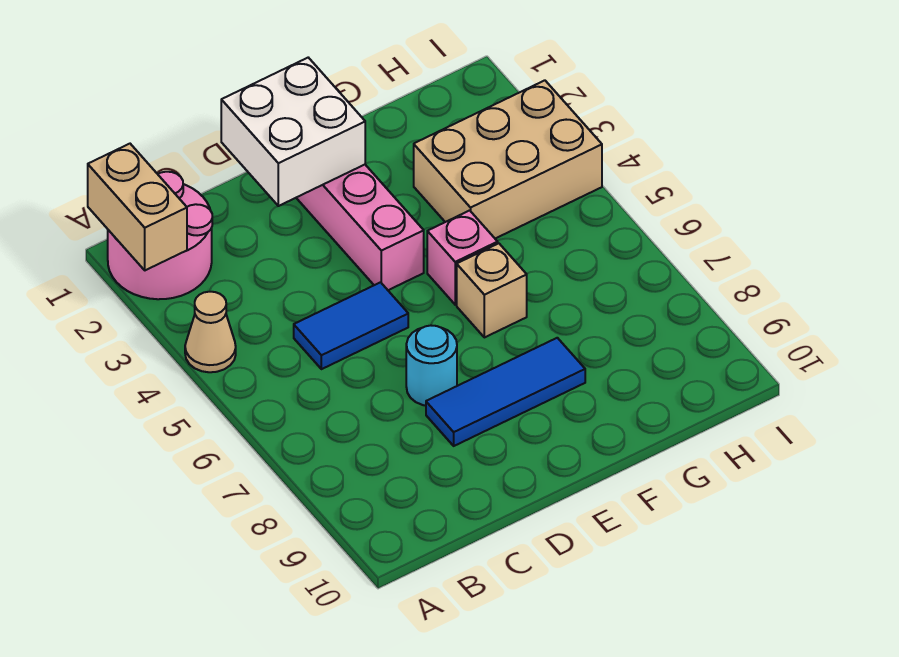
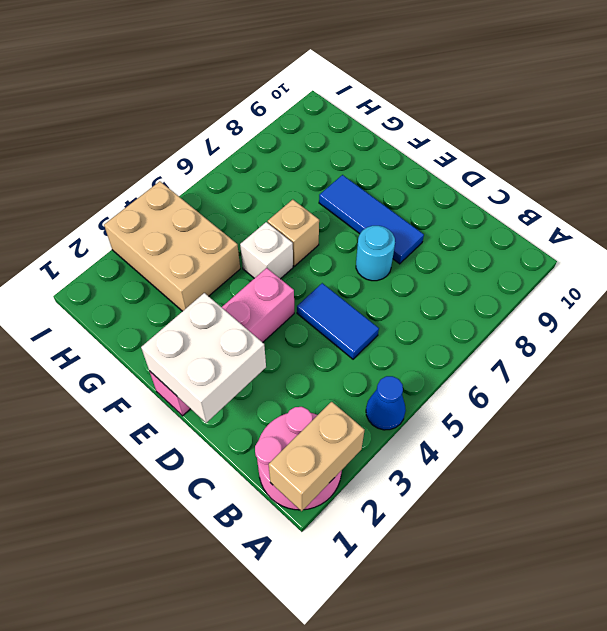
tan 1x1 cone [185,292,236,372] -> blue 1x1 cone [366,376,406,430]
pink 1x1 brick [427,210,498,305] -> white 1x1 brick [240,222,293,279]

